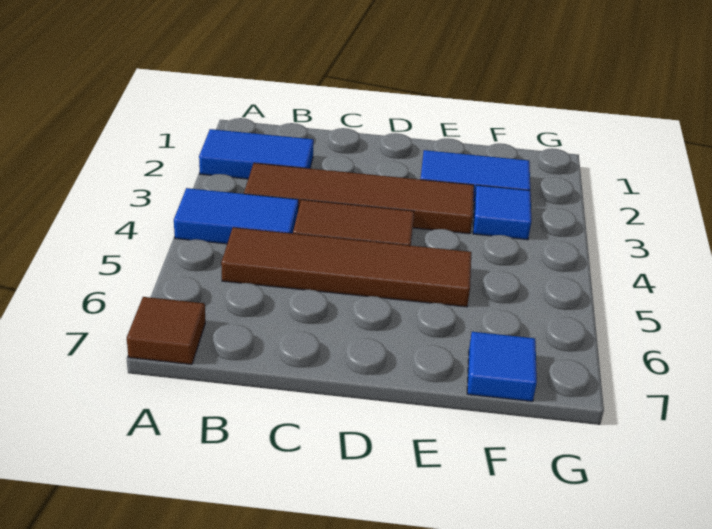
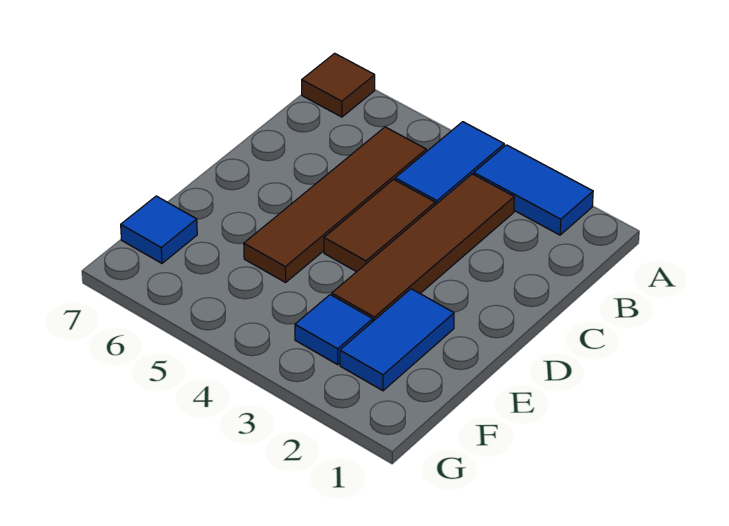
blue 1x2 tile [199,129,314,179] -> blue 1x2 tile turned to [474,145,593,235]

